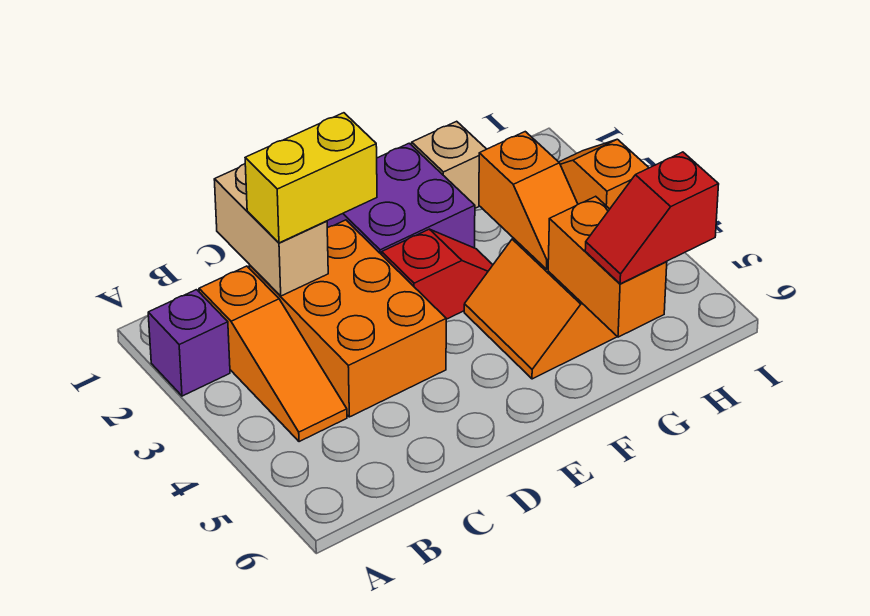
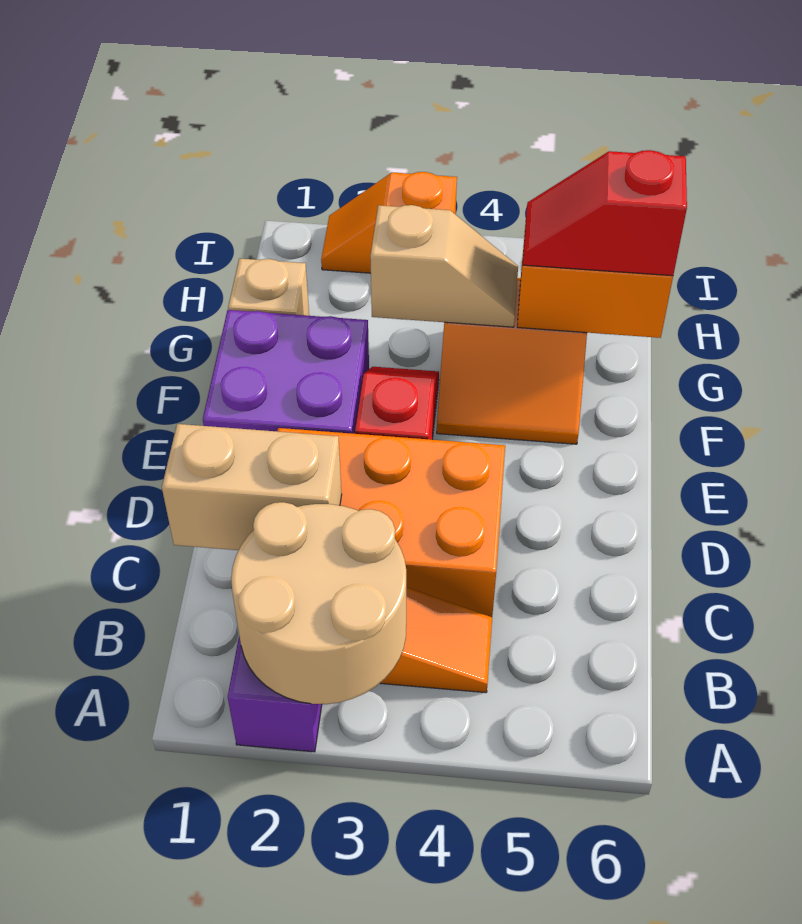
none -> tan 2x2 round brick [231,502,406,704]
yellow 1x2 brick [245,113,377,243] -> none
orange 1x2 slope [479,132,578,269] -> tan 1x2 slope [370,205,518,327]
red 1x2 slope [585,152,719,284] -> red 1x2 slope turned to [523,150,687,276]

